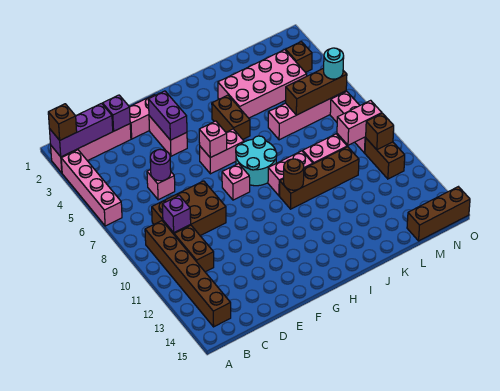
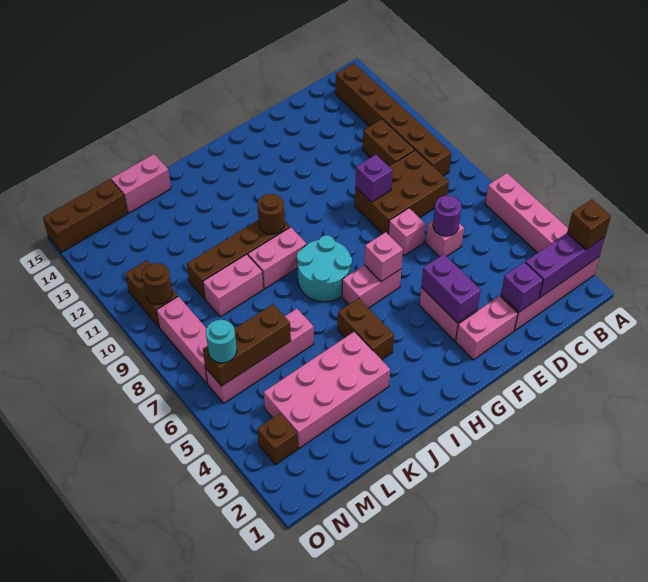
purple 1x1 brick [162,195,191,233] -> purple 1x1 brick moved to [355,155,392,202]
pink 1x1 brick [222,164,250,200] -> pink 1x1 brick moved to [388,208,426,255]
pink 1x2 brick [337,100,382,145] -> pink 1x2 brick moved to [111,154,171,213]
brown 1x1 brick [366,113,394,150] -> brown 1x1 round brick [142,263,172,304]

